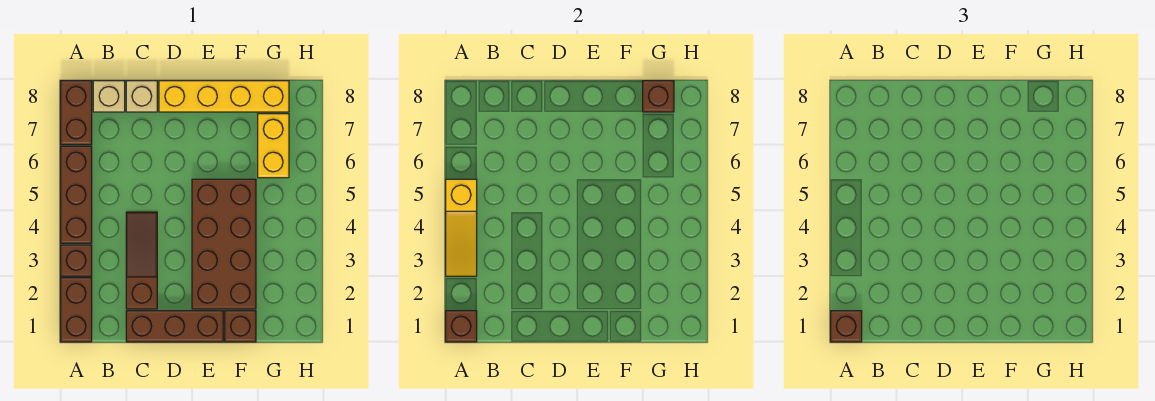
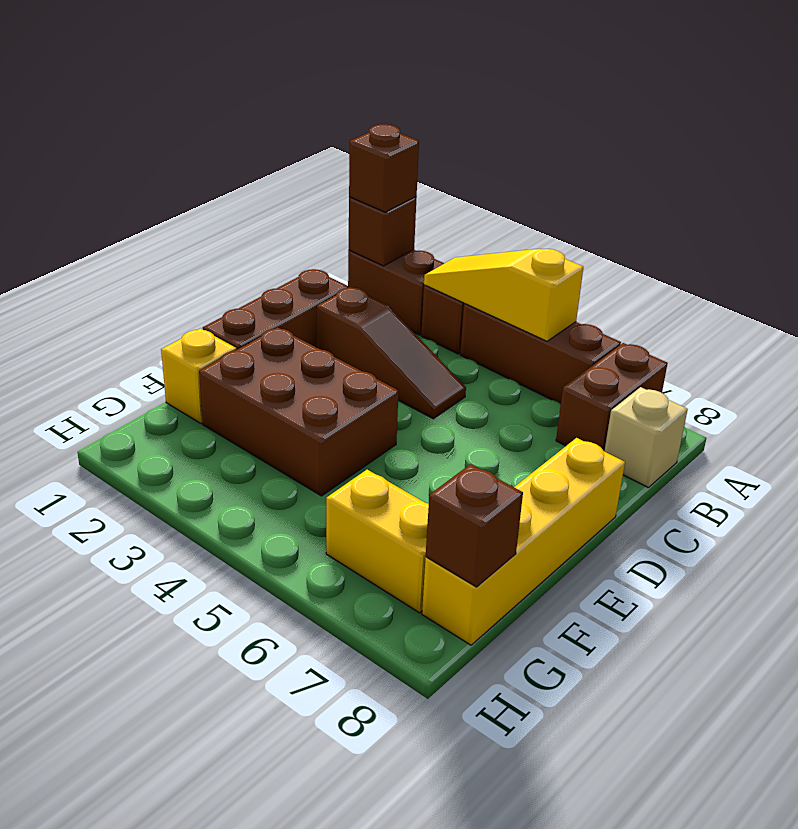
brown 1x2 brick [61,81,92,145] -> brown 1x2 brick turned to [556,343,668,451]
tan 1x1 brick [126,81,157,112] -> none
brown 2x4 brick [192,179,256,309] -> brown 2x3 brick [199,327,399,496]
brown 1x1 brick [225,311,256,342] -> yellow 1x1 brick [161,329,237,423]

